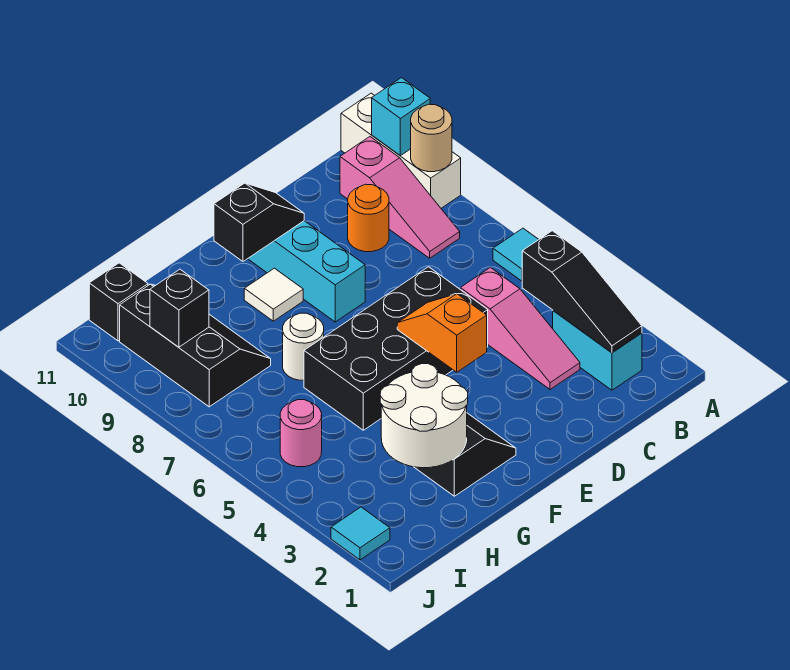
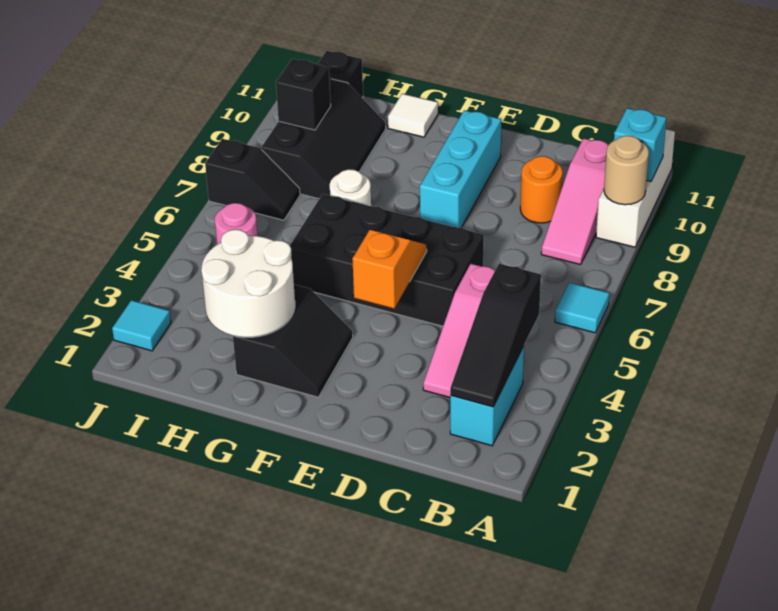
black 1x2 slope [214,183,304,261] -> black 1x2 slope moved to [205,139,300,220]
white 1x1 tile [244,268,303,321] -> white 1x1 tile moved to [388,94,438,137]

